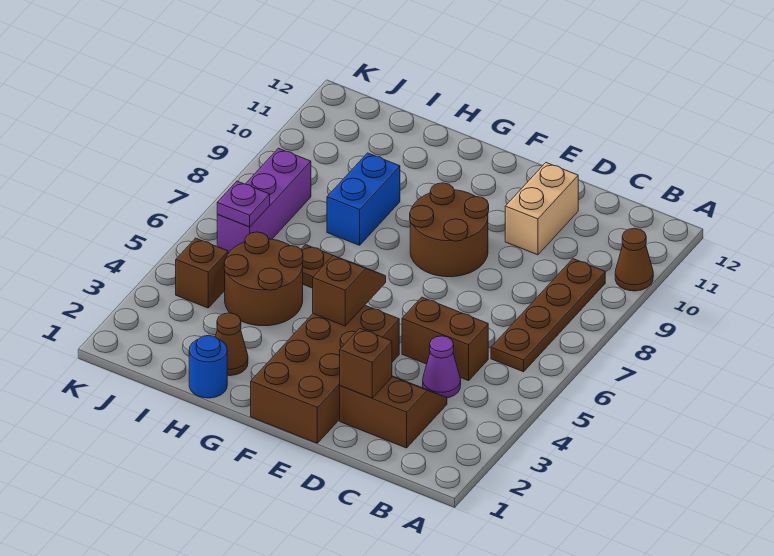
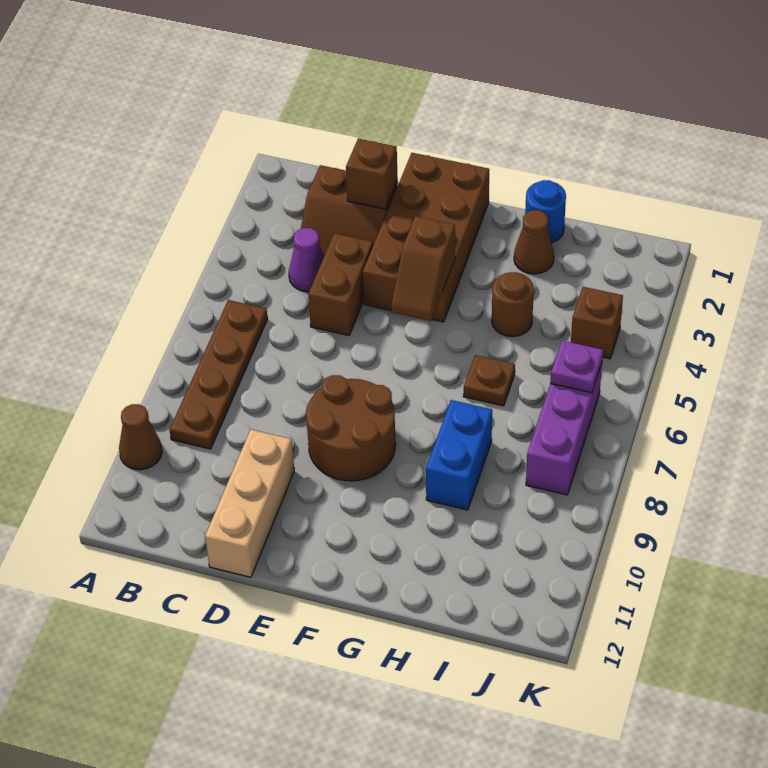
brown 1x2 brick [402,297,488,381] -> brown 1x2 brick turned to [308,233,373,336]
tan 1x2 brick [505,163,578,255] -> tan 1x3 brick [205,429,294,577]
brown 2x2 round brick [224,232,303,326] -> brown 1x1 round brick [492,272,534,337]

